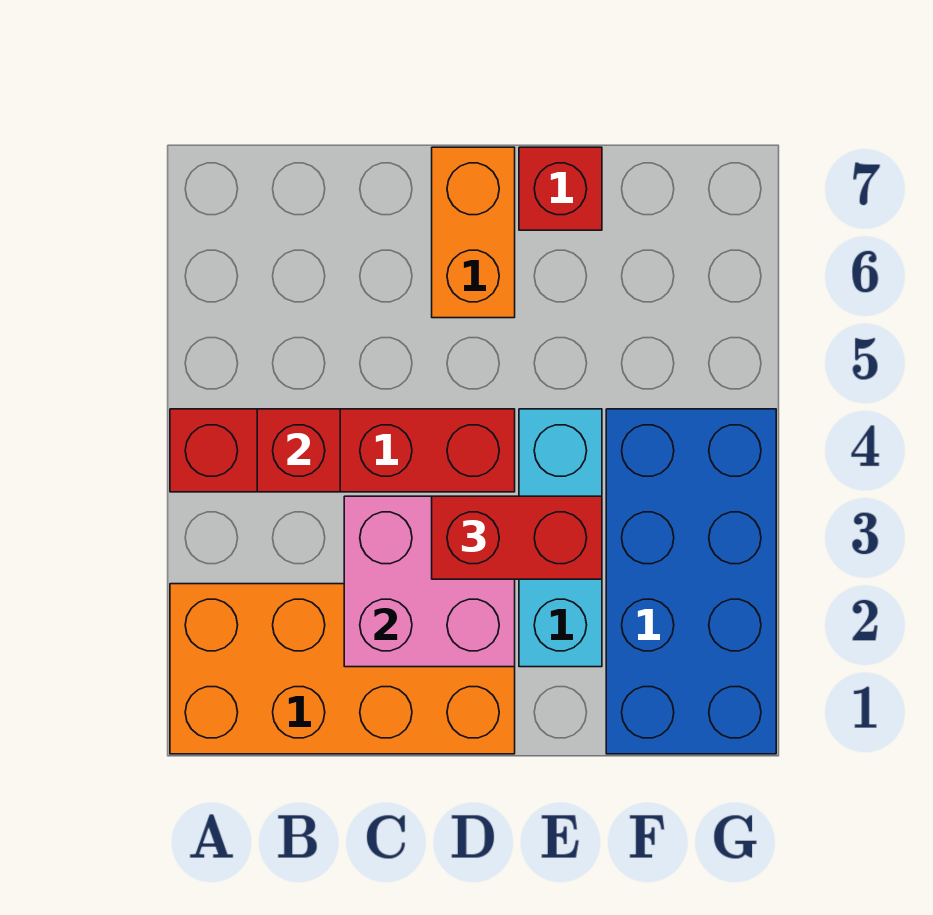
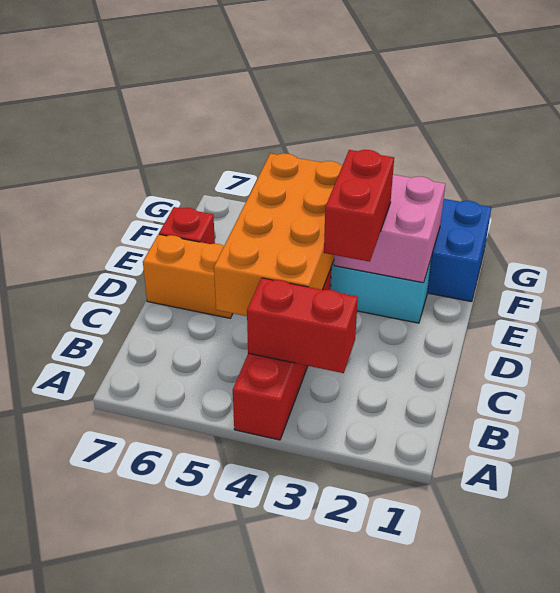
orange 2x4 brick [170,584,515,754] -> orange 2x4 brick moved to [214,153,342,316]
red 1x1 brick [257,409,340,492] -> red 1x2 brick [247,278,358,373]
pink 2x2 brick [344,496,515,667] -> pink 2x2 brick moved to [334,175,445,283]

